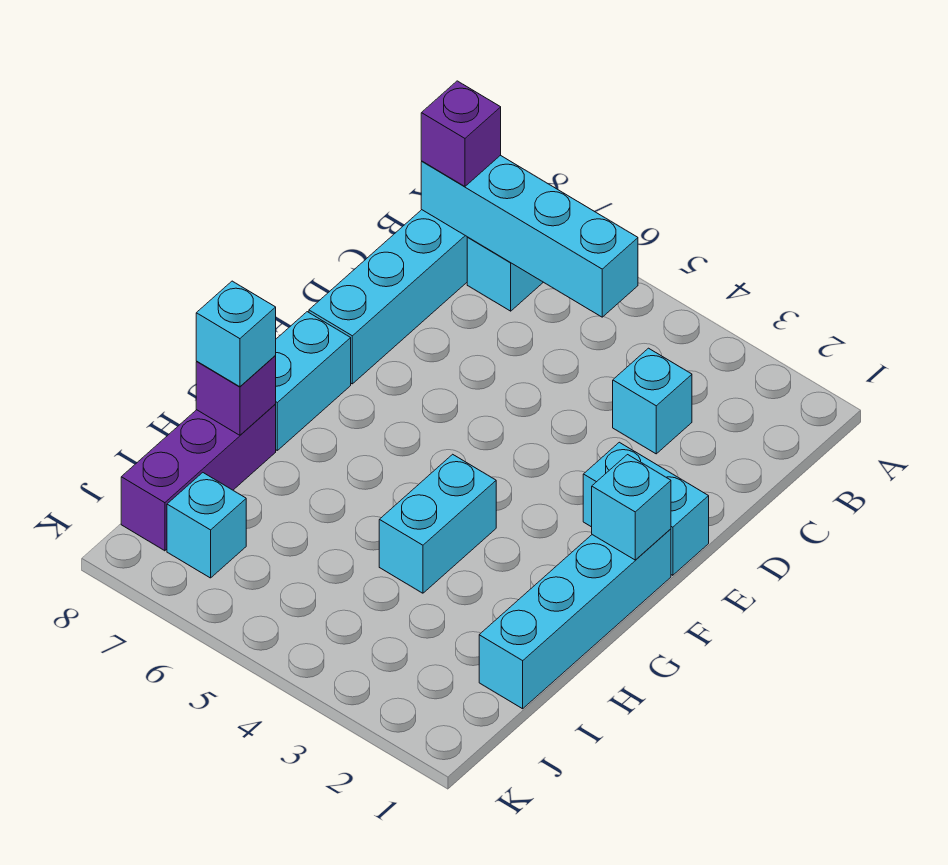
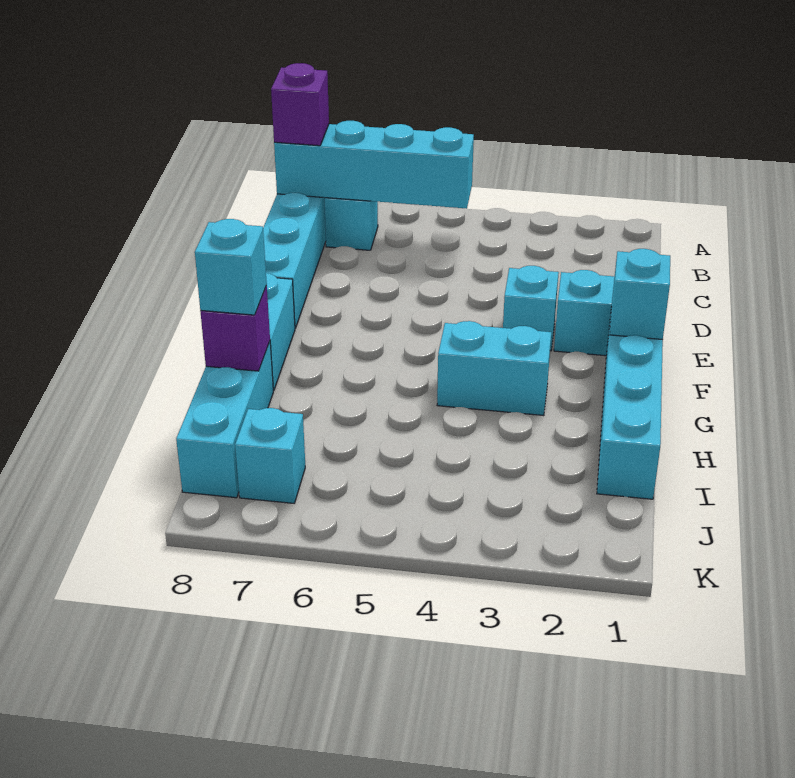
cyan 1x1 brick [613,348,692,454] -> cyan 1x1 brick moved to [503,266,559,351]
cyan 1x2 brick [379,454,496,593] -> cyan 1x2 brick turned to [437,321,551,416]
purple 1x3 brick [121,405,276,551] -> cyan 1x3 brick [176,342,273,498]

